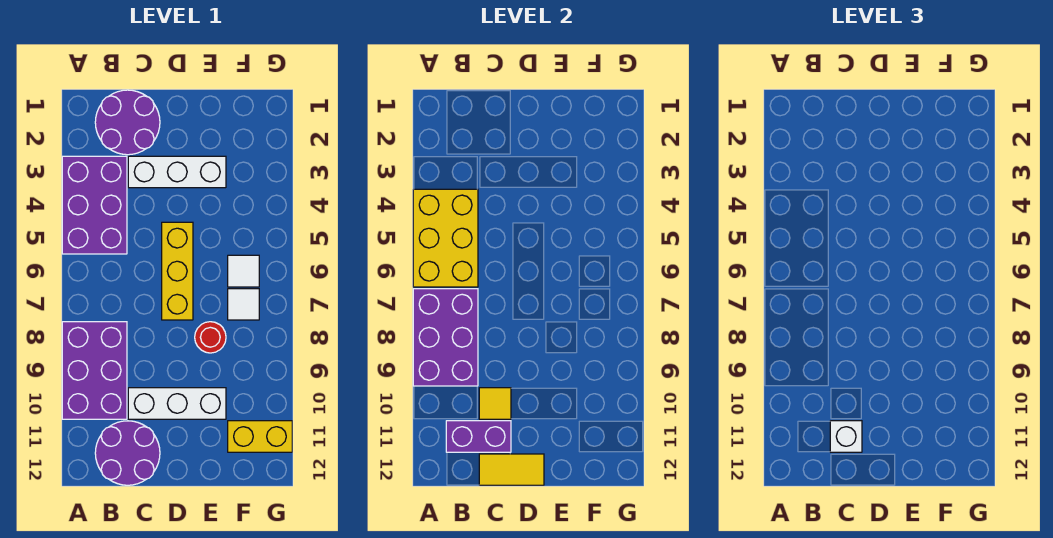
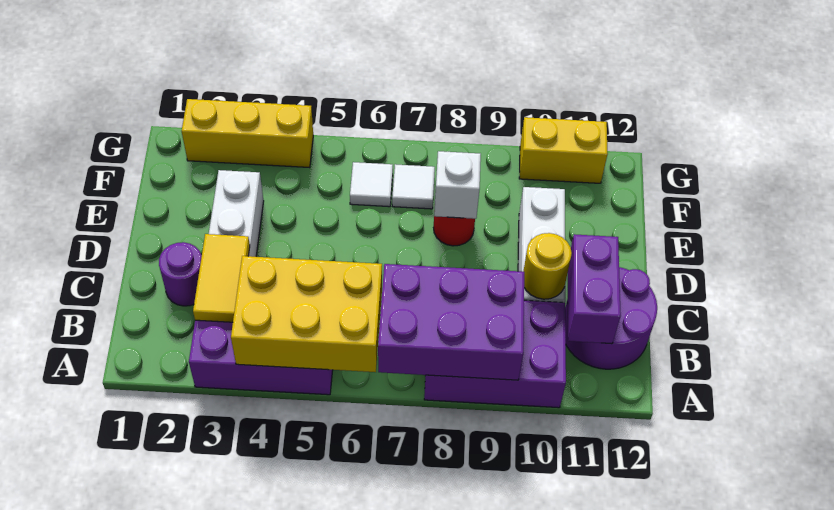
purple 2x2 round brick [95,90,160,155] -> purple 1x1 round brick [159,242,202,306]
yellow 1x1 tile [479,388,511,419] -> yellow 1x1 round brick [523,233,572,299]
white 1x1 brick [830,421,862,452] -> white 1x1 brick moved to [434,151,481,219]
yellow 1x2 tile [479,454,544,485] -> yellow 1x2 tile moved to [193,234,250,322]
yellow 1x3 brick [162,222,193,320] -> yellow 1x3 brick moved to [182,99,313,167]
yellow 1x2 brick [228,421,292,452] -> yellow 1x2 brick turned to [519,117,608,183]

